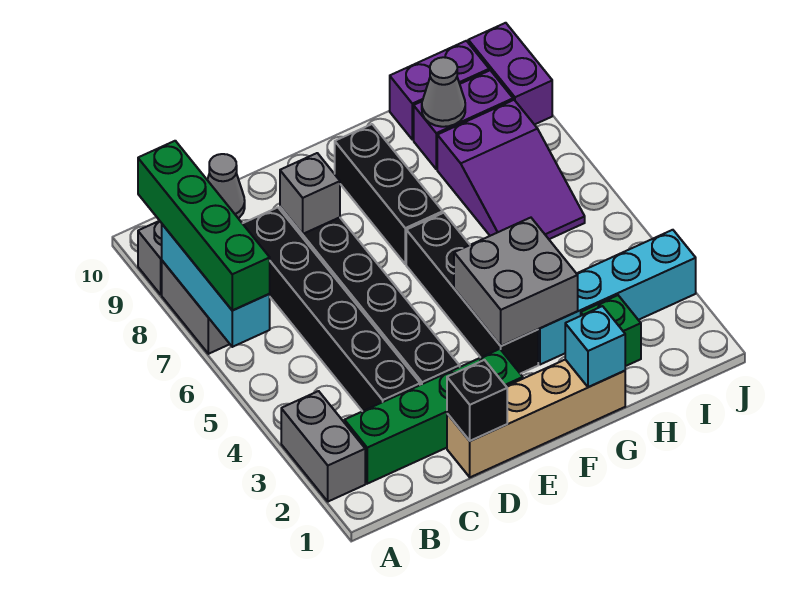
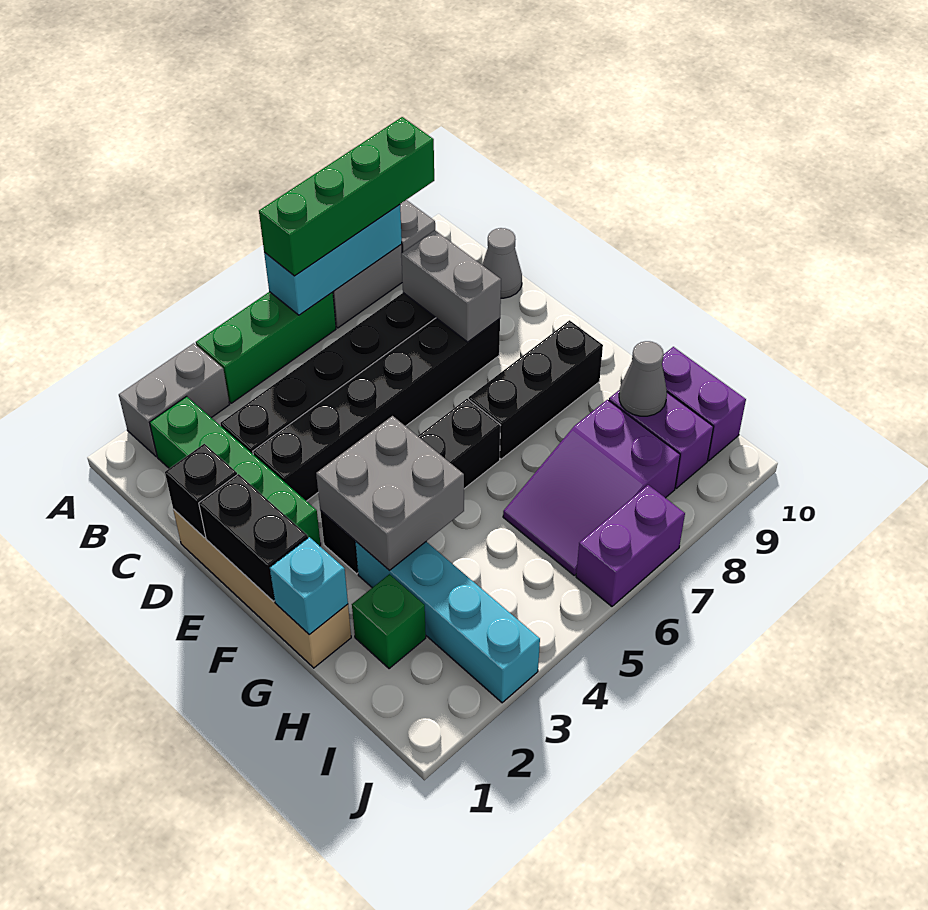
none -> green 1x3 brick [196,292,336,403]
grey 1x1 brick [280,153,340,234] -> grey 1x2 brick [401,230,501,342]
none -> black 1x2 brick [199,474,308,601]
purple 1x2 brick [468,23,552,125] -> purple 1x2 brick moved to [576,485,685,606]

